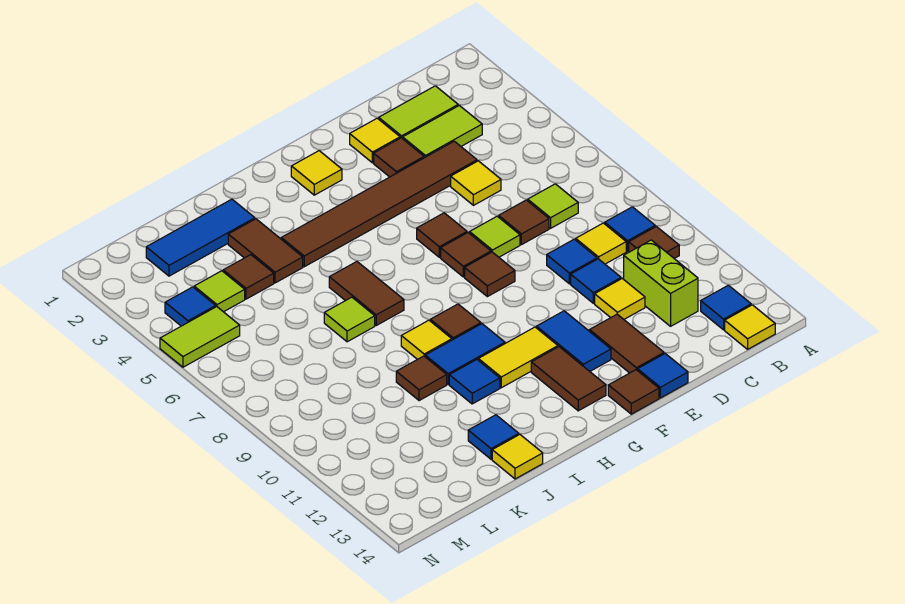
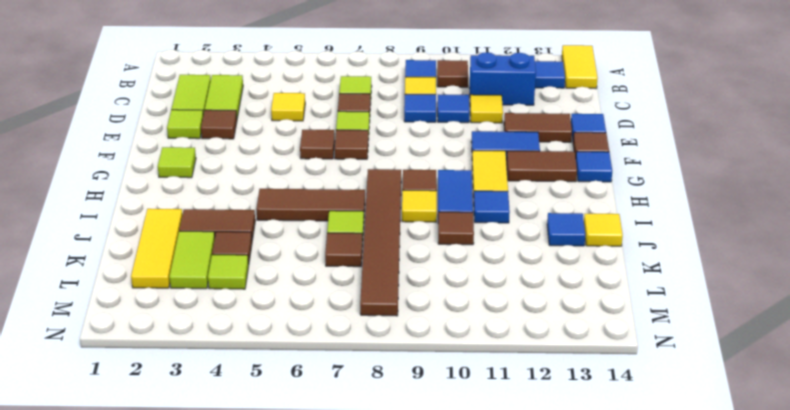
yellow 1x1 tile [725,305,775,349] -> yellow 1x2 tile [562,45,598,89]
lime 1x2 brick [624,240,698,326] -> blue 1x2 brick [469,52,536,105]
brown 1x6 tile [281,141,477,267] -> brown 1x6 tile moved to [360,169,401,316]
yellow 1x1 tile [350,118,400,163] -> lime 1x1 tile [167,110,203,139]
brown 1x1 tile [465,252,515,297] -> brown 1x1 tile moved to [325,233,363,267]
yellow 1x1 tile [291,151,342,195] -> lime 1x1 tile [158,147,196,178]
brown 1x2 tile [329,262,404,325] -> brown 1x3 tile [256,189,365,221]
blue 1x3 tile [146,199,255,276] -> yellow 1x3 tile [131,209,182,288]
blue 1x1 tile [165,287,216,326] -> blue 1x1 tile moved to [576,152,612,182]
lime 1x2 tile [160,307,240,367] -> lime 1x2 tile moved to [169,231,215,289]

